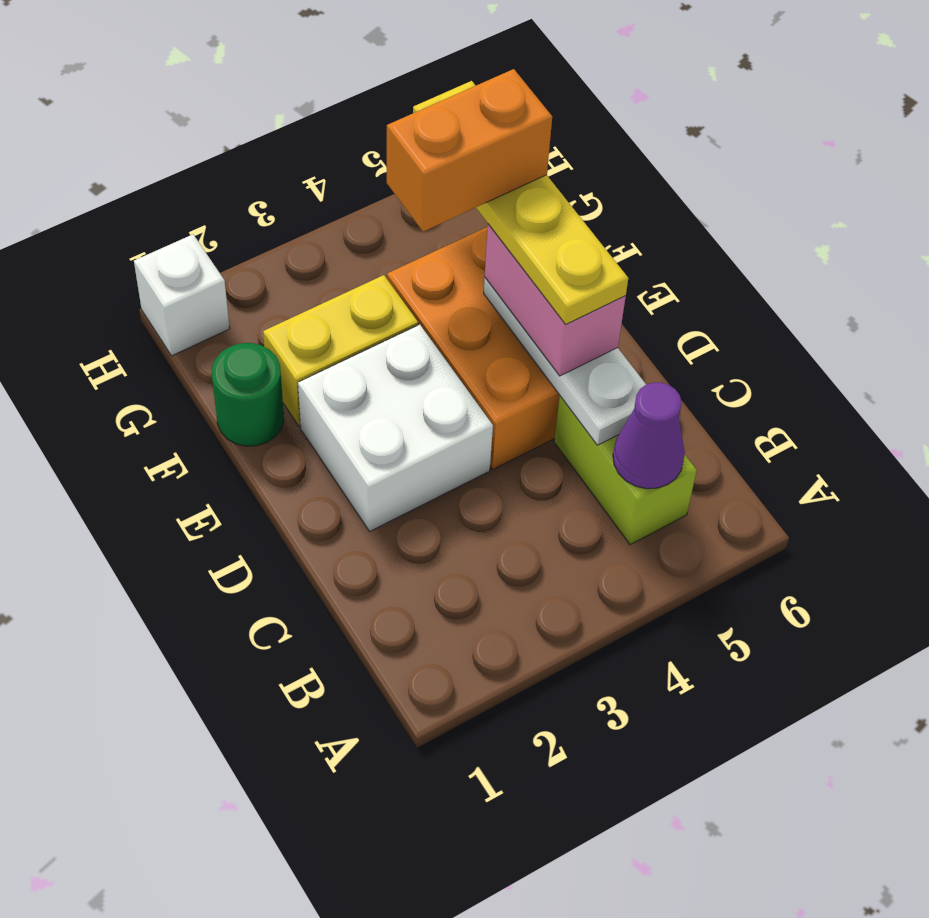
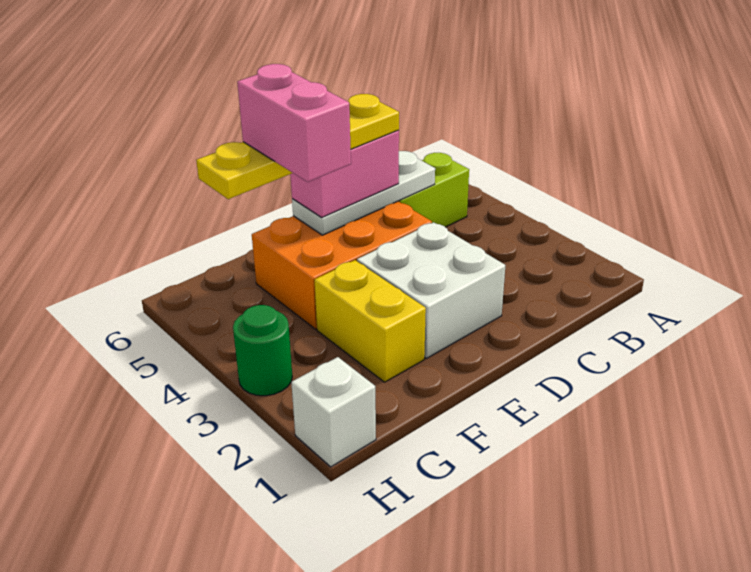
purple 1x1 cone [613,382,685,489] -> none
green 1x1 round brick [212,343,284,446] -> green 1x1 round brick moved to [233,305,292,396]
orange 1x2 brick [387,69,552,232] -> pink 1x2 brick [237,64,351,182]

